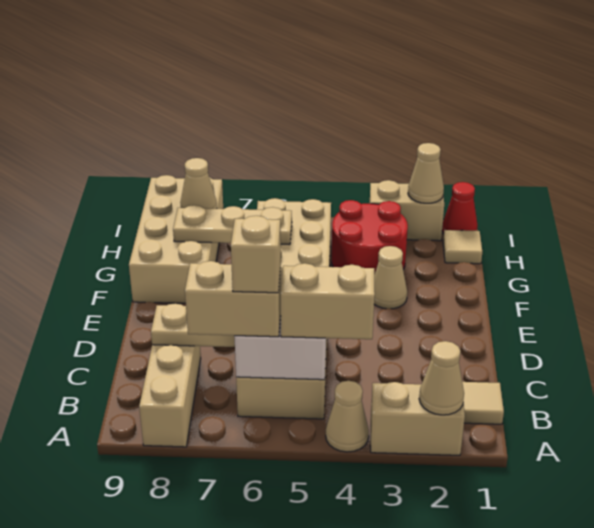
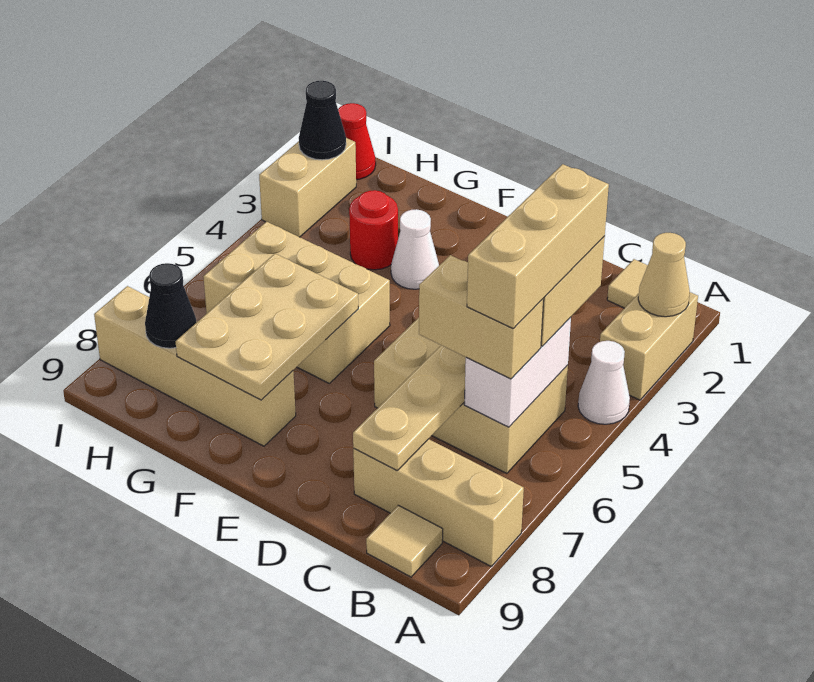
tan 1x1 cone [326,381,369,452] -> white 1x1 cone [578,341,630,424]
tan 1x2 brick [185,261,281,337] -> tan 1x2 brick turned to [419,255,544,379]
tan 1x1 brick [231,216,281,293] -> tan 1x3 brick [467,164,609,329]
tan 1x1 cone [374,246,407,309] -> white 1x1 cone [391,209,439,289]
tan 2x4 brick [129,175,223,303] -> tan 1x4 brick [94,286,296,446]
red 2x2 round brick [332,200,408,275] -> red 1x1 round brick [349,190,398,270]
tan 1x3 plate [173,205,292,245] -> tan 2x3 plate [176,254,358,400]
tan 1x1 tile [443,230,482,264] -> tan 1x1 tile moved to [366,505,443,577]
tan 1x1 cone [180,158,217,209] -> black 1x1 cone [145,263,196,348]
tan 1x1 cone [408,143,444,203] -> black 1x1 cone [299,81,346,160]

